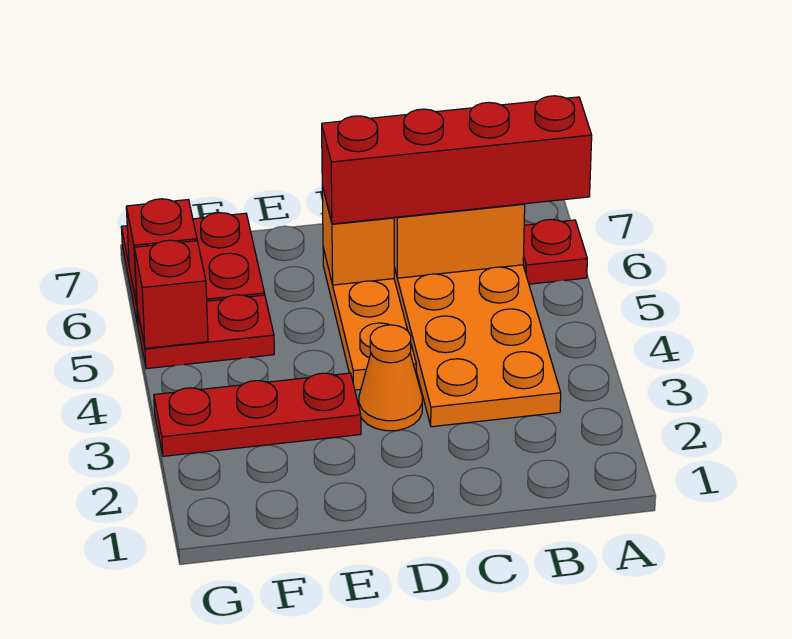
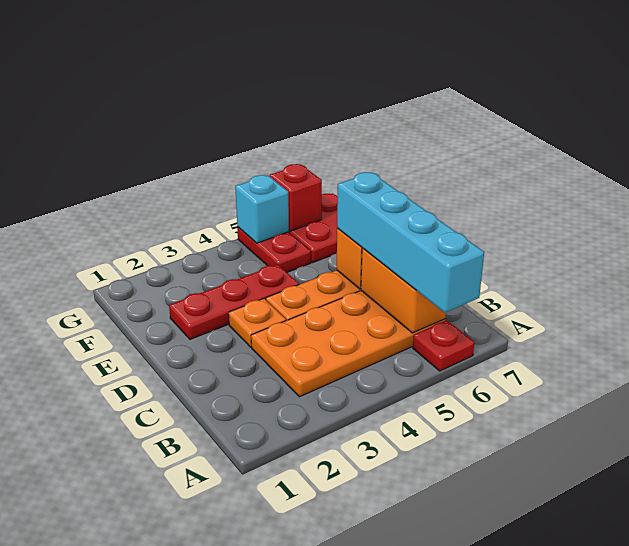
red 1x4 brick [322,96,592,224] -> cyan 1x4 brick [337,172,484,312]
orange 1x1 cone [359,325,422,431] -> orange 1x1 plate [229,299,286,347]
red 1x3 plate [154,373,361,456] -> red 1x3 plate turned to [169,264,299,339]
red 1x1 brick [134,240,208,348] -> cyan 1x1 brick [235,175,289,243]

